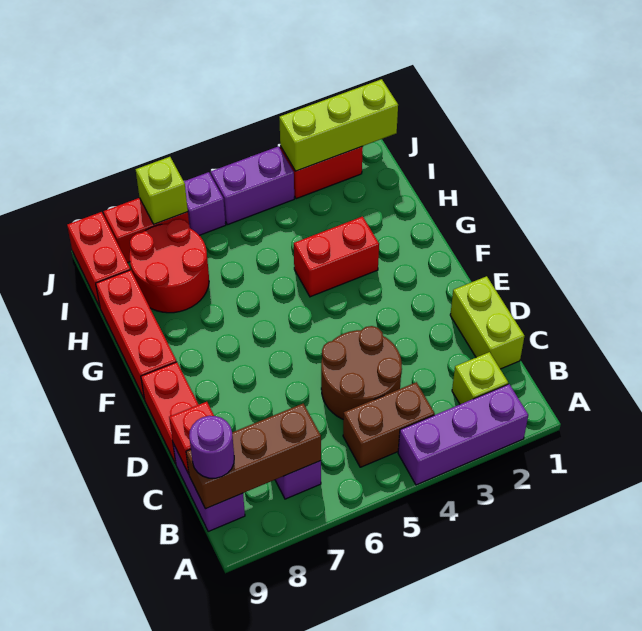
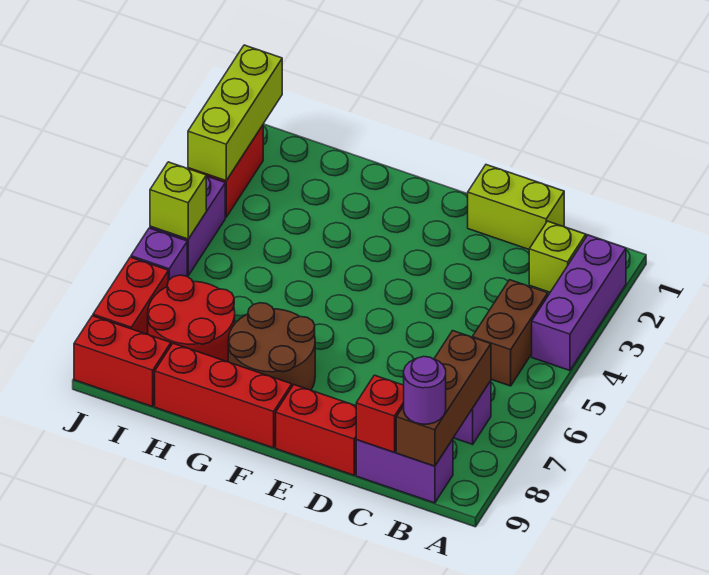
brown 2x2 round brick [321,326,402,419] -> brown 2x2 round brick moved to [228,303,315,390]
red 1x2 brick [294,217,379,297] -> none
lime 1x1 brick [136,157,188,224] -> lime 1x1 brick moved to [150,162,206,239]

